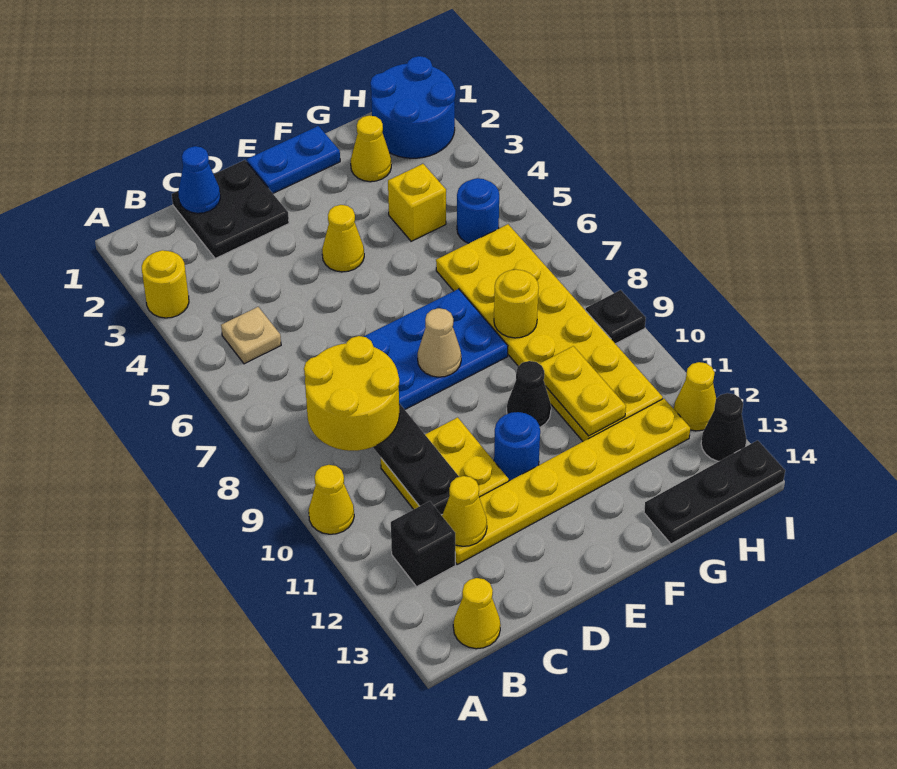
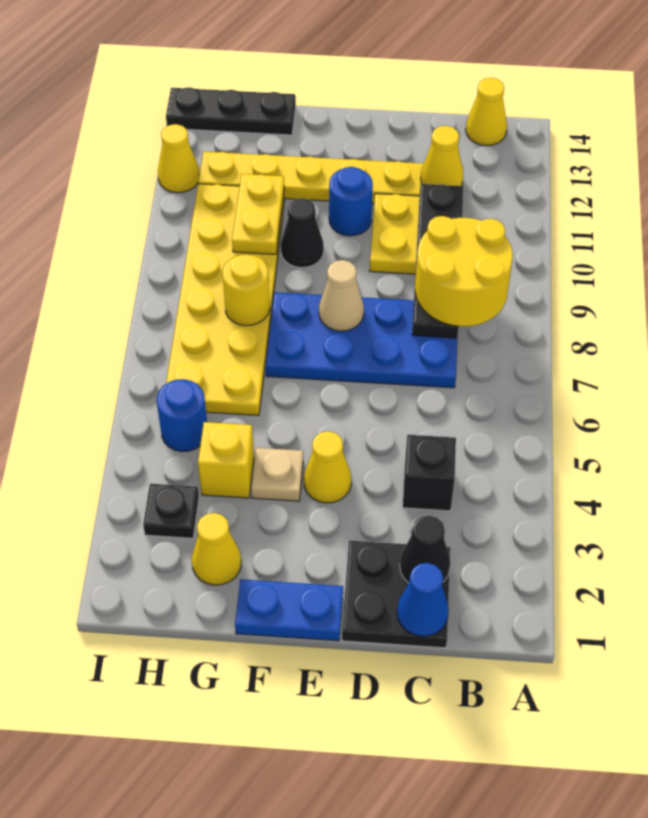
yellow 1x1 round brick [142,250,189,318] -> none
yellow 1x1 cone [309,465,354,534] -> none
tan 1x1 plate [221,307,281,364] -> tan 1x1 plate moved to [251,448,303,501]
black 1x1 brick [391,501,455,587] -> black 1x1 brick moved to [403,435,456,511]
blue 2x2 round brick [370,56,456,158] -> none
black 1x1 plate [586,290,646,344] -> black 1x1 plate moved to [143,484,199,538]
black 1x1 cone [701,393,747,461] -> black 1x1 cone moved to [400,515,450,583]

